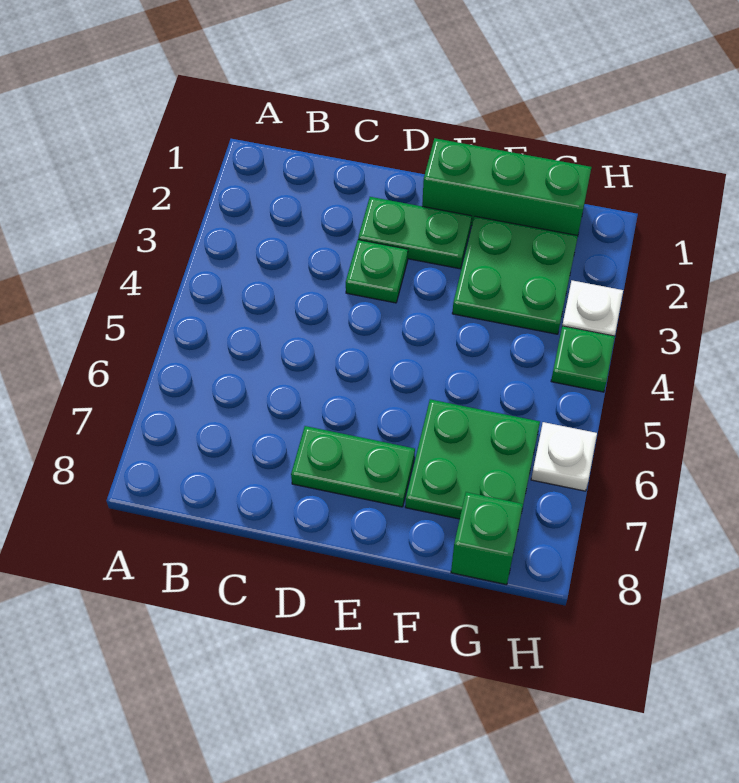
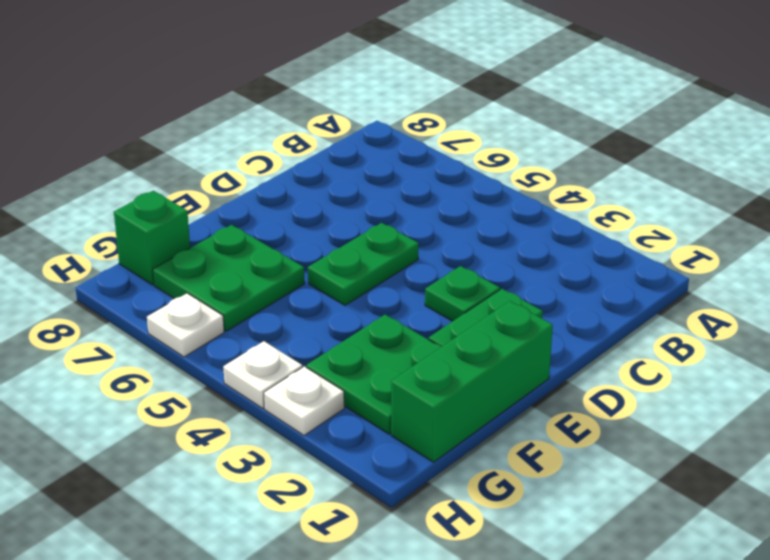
green 1x2 plate [291,426,415,507] -> green 1x2 plate moved to [308,223,419,305]
green 1x1 plate [551,326,615,392] -> white 1x1 plate [223,341,302,408]

